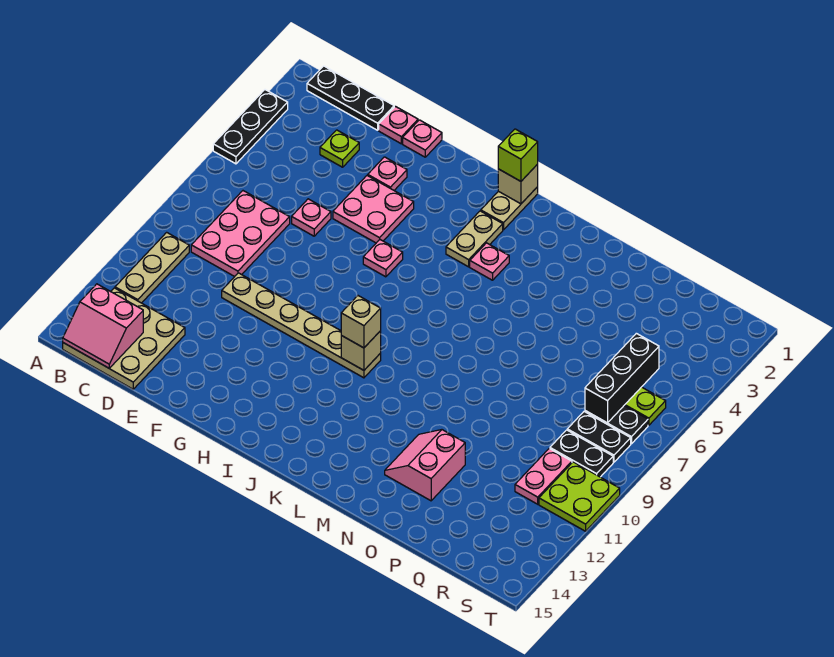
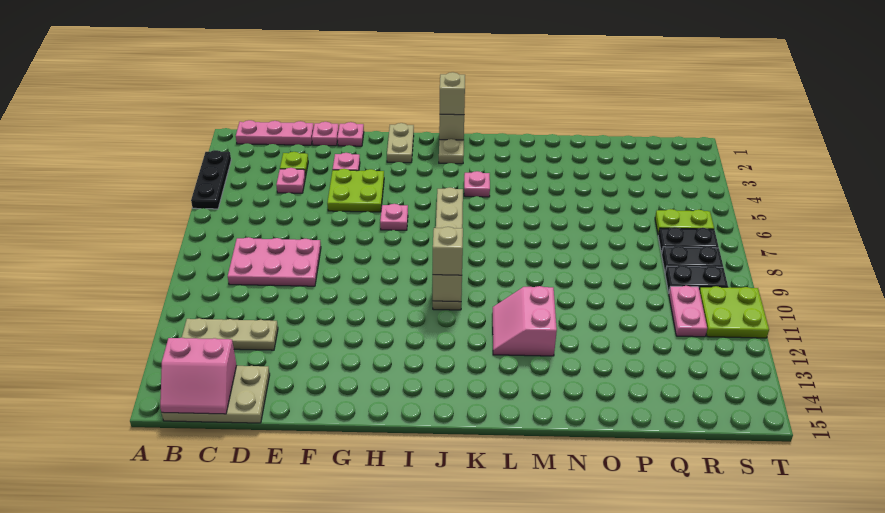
black 1x3 plate [307,66,394,130] -> pink 1x3 plate [236,120,314,145]
tan 1x3 plate [115,232,189,303] -> tan 1x3 plate turned to [182,318,278,350]
tan 3x3 plate [63,288,185,389] -> tan 2x3 plate [162,366,270,423]
pink 2x3 plate [191,191,290,277] -> pink 2x3 plate turned to [228,237,321,286]
pink 1x1 plate [292,199,331,236] -> pink 1x1 plate moved to [276,168,306,193]
tan 1x6 plate [222,273,381,378] -> tan 1x6 plate turned to [433,188,463,310]
pink 2x2 plate [333,175,414,243] -> lime 2x2 plate [327,169,384,212]
lime 1x1 brick [498,129,538,181] -> tan 1x1 brick [440,72,465,115]
tan 1x2 plate [446,211,503,267] -> tan 1x2 plate moved to [387,123,414,163]
pink 2x2 slope [385,430,465,501] -> pink 2x2 slope moved to [493,286,557,356]
black 1x3 brick [585,333,659,423] -> none

